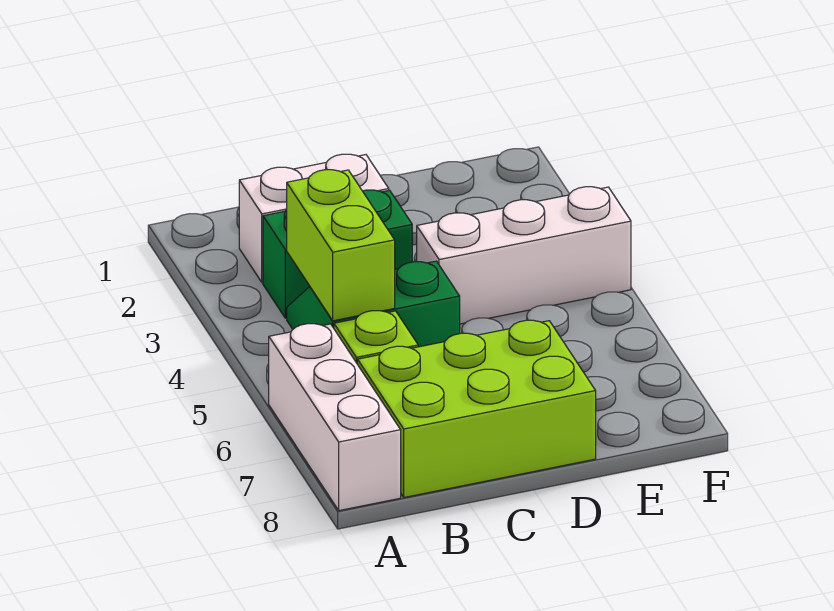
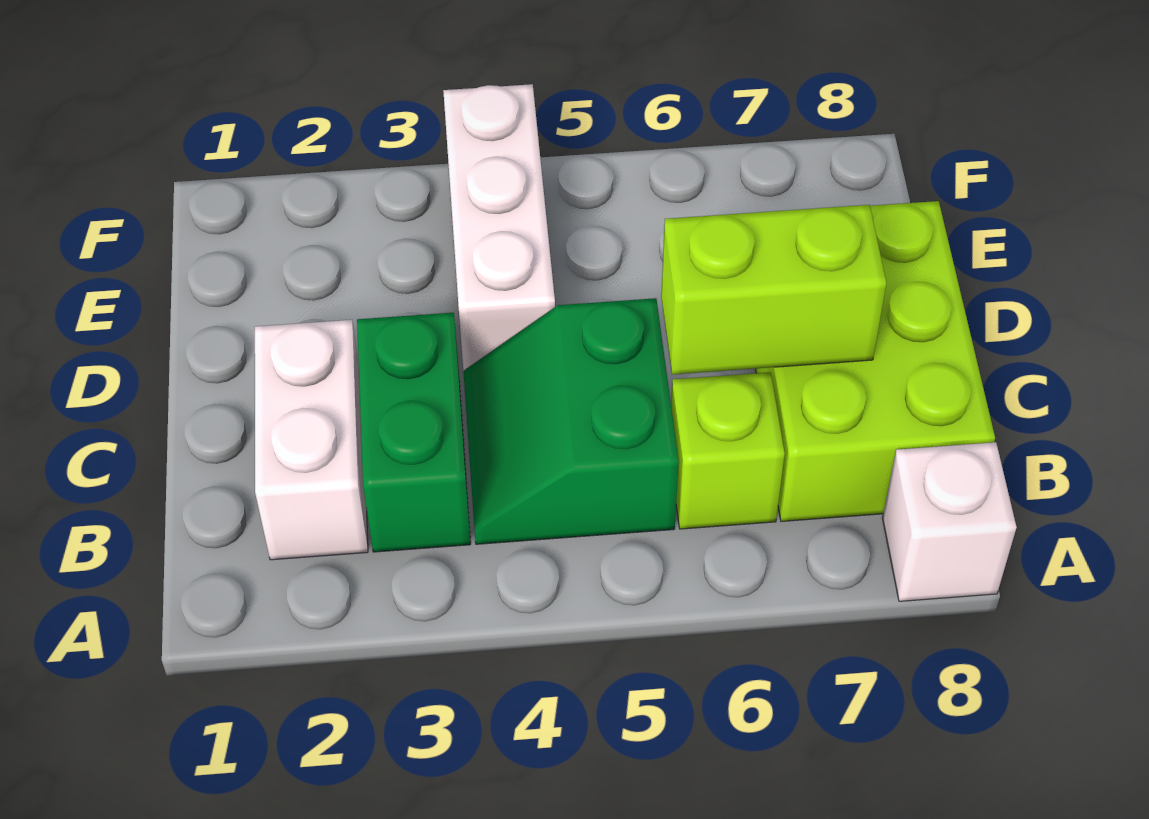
white 1x3 brick [269,324,401,511] -> white 1x1 brick [883,442,1017,601]
lime 1x2 brick [287,170,395,321] -> lime 1x2 brick moved to [661,205,886,374]

